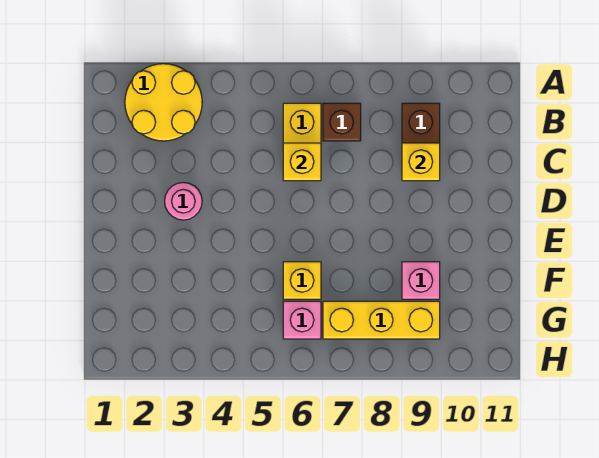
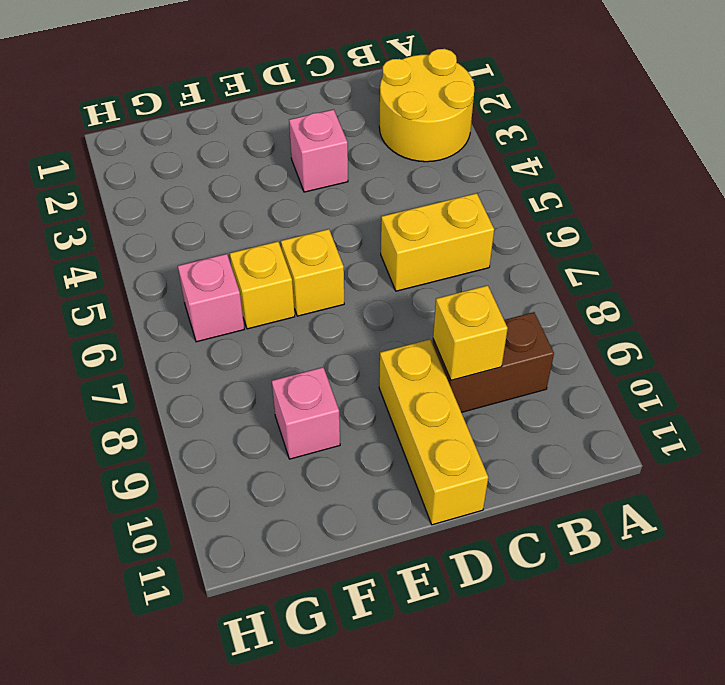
brown 1x1 brick [323,103,361,141] -> none
yellow 1x1 brick [283,143,321,181] -> yellow 1x1 brick moved to [281,229,344,316]
pink 1x1 round brick [165,182,202,220] -> pink 1x1 brick [289,109,348,192]
yellow 1x3 brick [323,301,440,339] -> yellow 1x3 brick moved to [379,339,488,525]

